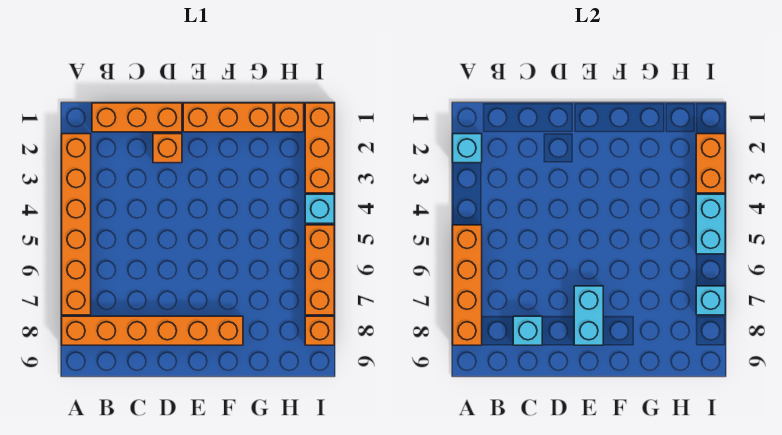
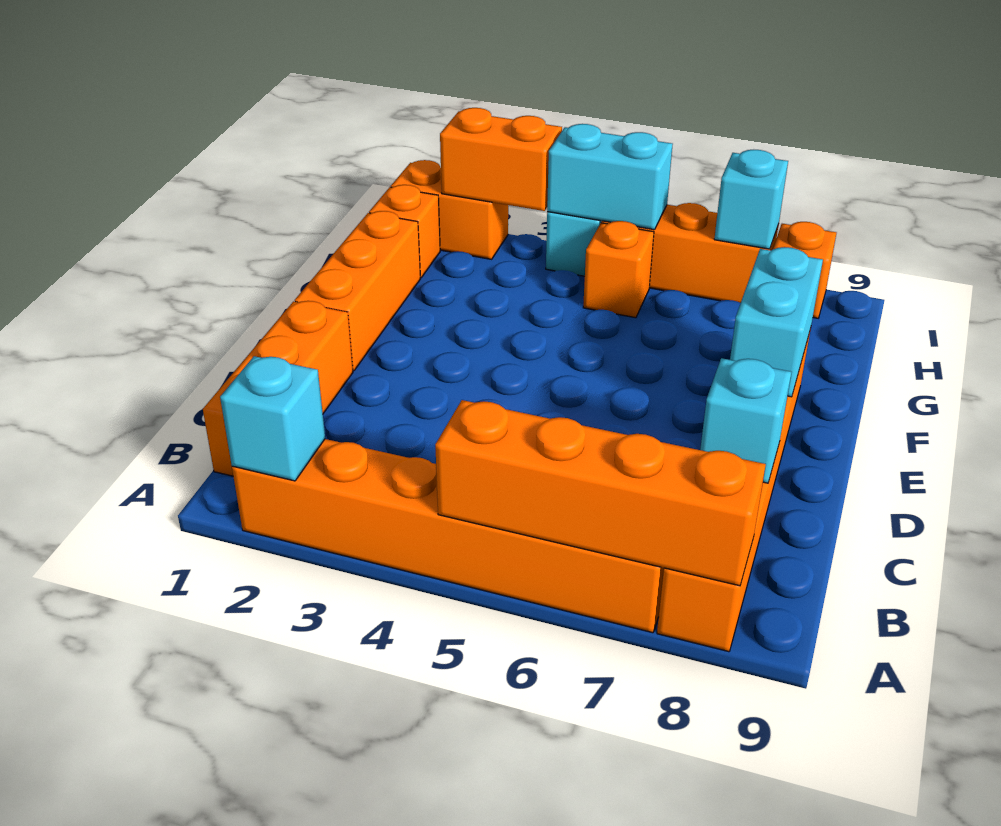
orange 1x1 brick [153,134,182,163] -> orange 1x1 brick moved to [583,221,654,318]
cyan 1x2 brick [574,286,603,345] -> cyan 1x2 brick turned to [730,247,823,397]
orange 1x3 brick [305,103,334,193] -> orange 1x2 brick [391,160,508,259]

